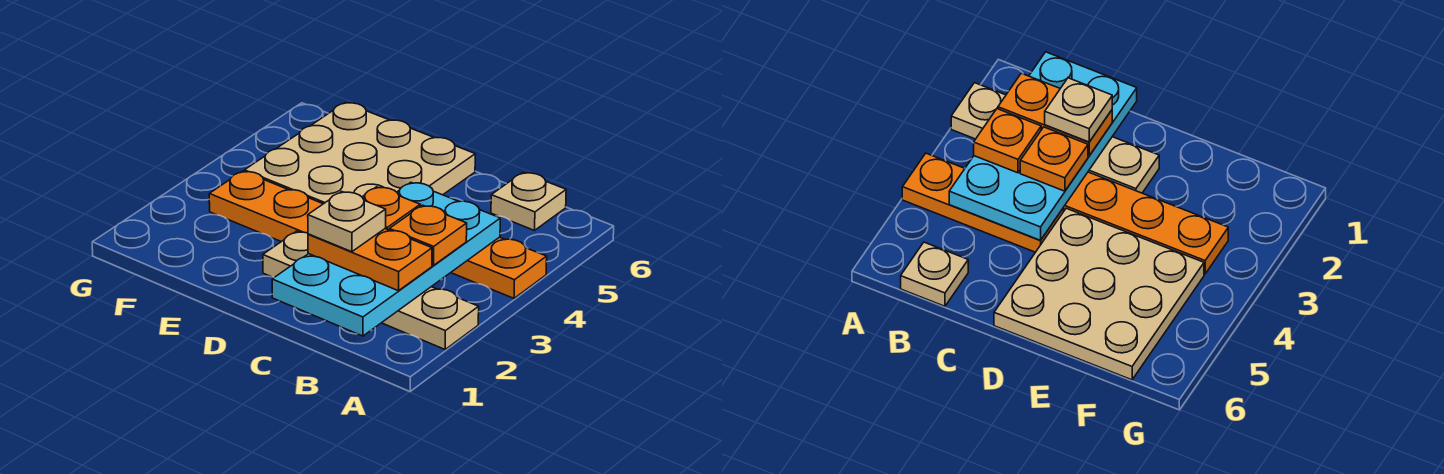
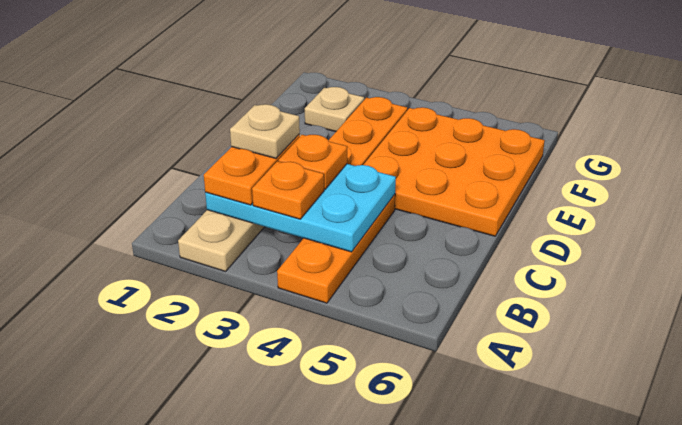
cyan 2x4 plate [272,182,500,336] -> cyan 2x3 plate [205,164,396,252]
tan 1x1 plate [491,172,566,230] -> tan 1x1 plate moved to [305,87,364,132]
tan 3x3 plate [244,103,475,204] -> orange 3x3 plate [363,107,545,236]

